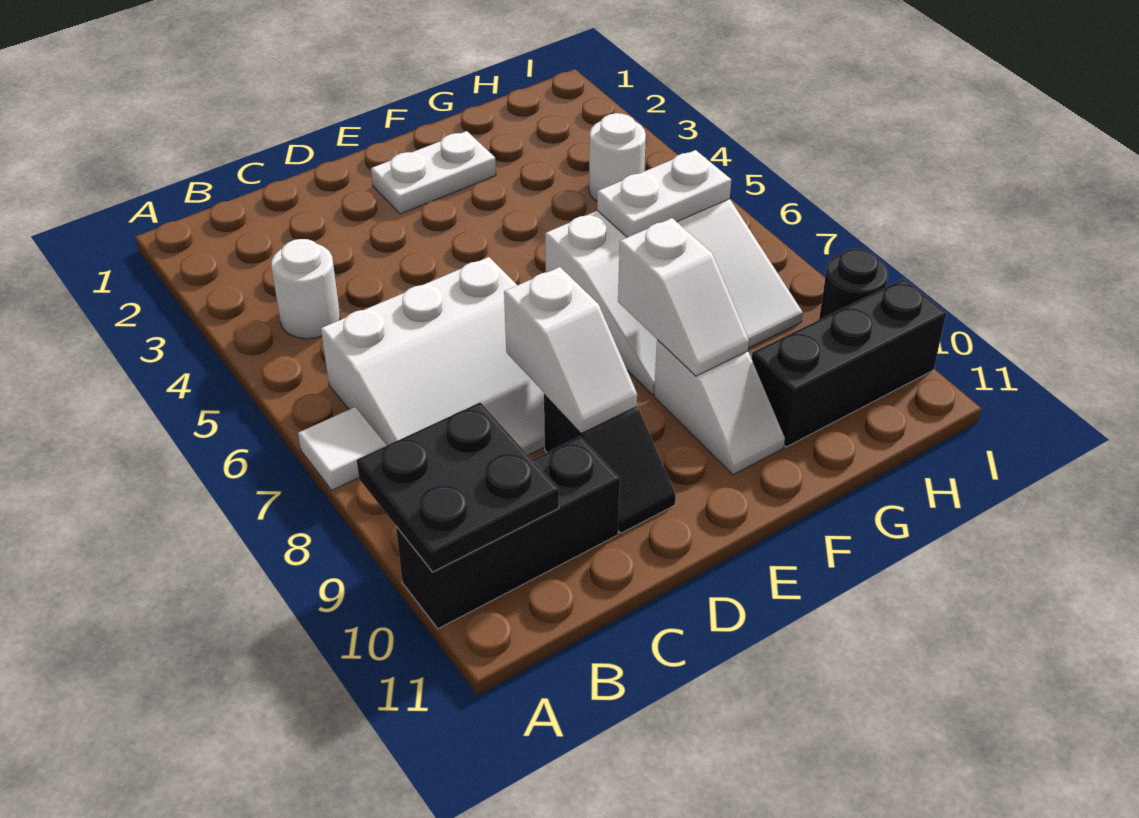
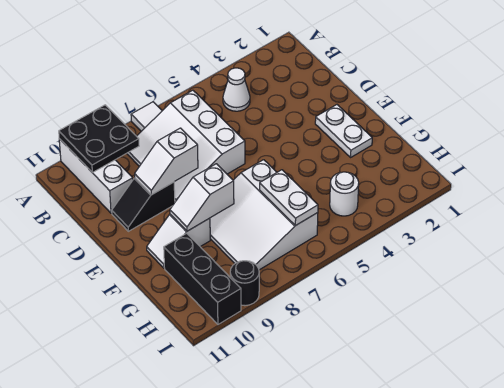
black 1x3 brick [396,436,620,629] -> white 1x3 brick [59,139,133,213]
white 1x1 round brick [271,239,340,339] -> white 1x1 cone [223,68,250,111]

